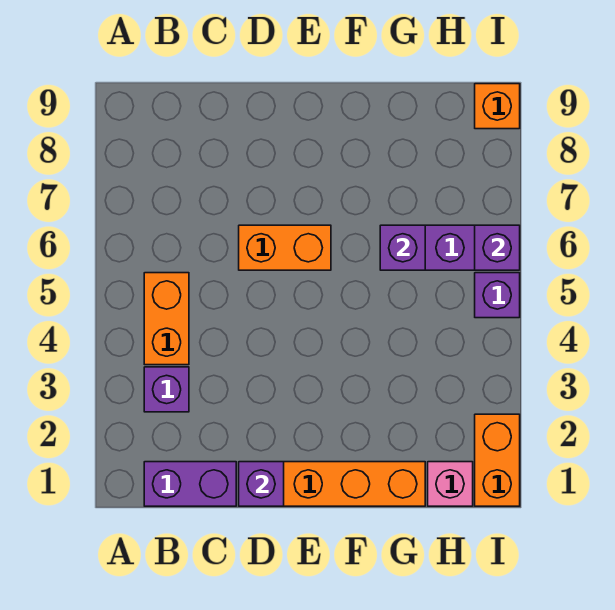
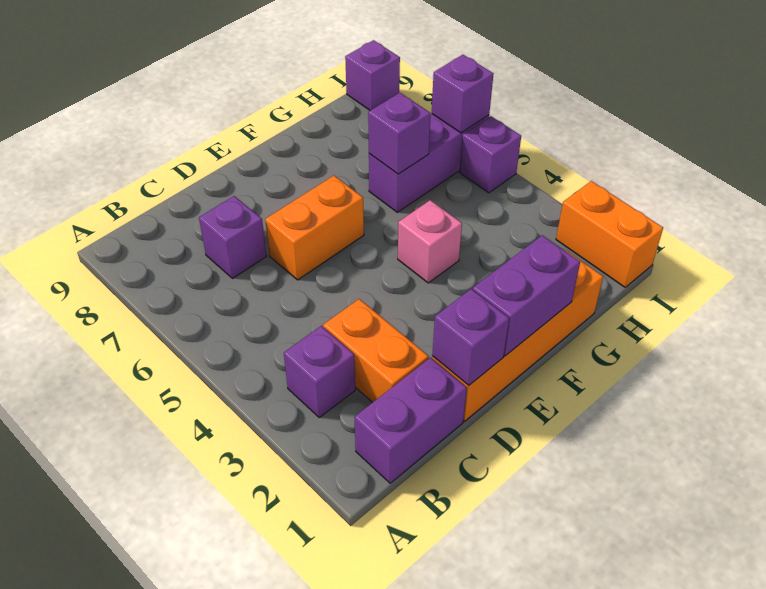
orange 1x2 brick [144,273,189,365] -> orange 1x2 brick moved to [323,299,429,403]
none -> purple 1x1 brick [199,196,266,279]
none -> purple 1x2 brick [473,235,580,356]
pink 1x1 brick [428,462,473,506] -> pink 1x1 brick moved to [398,200,462,283]
orange 1x1 brick [475,84,520,129] -> purple 1x1 brick [345,40,400,110]

